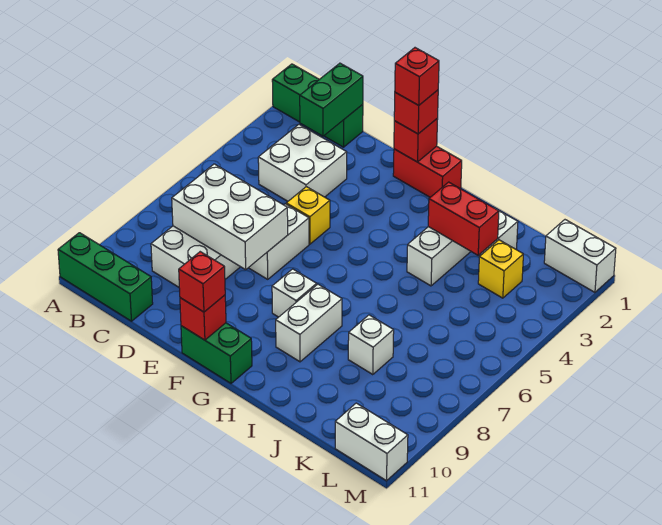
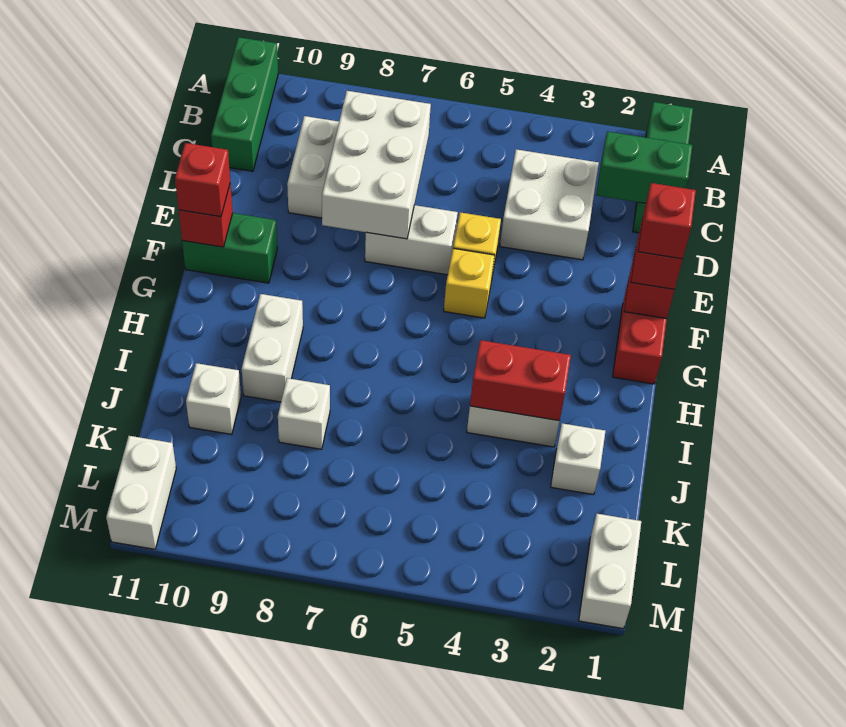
green 1x2 brick [181,323,252,383] -> green 1x2 brick turned to [182,213,277,283]
white 1x1 brick [272,269,317,317] -> white 1x1 brick moved to [186,363,241,434]
white 1x2 brick [276,284,342,362] -> white 1x2 brick turned to [242,294,303,402]
red 1x2 brick [428,182,499,255] -> red 1x2 brick turned to [470,340,571,421]
yellow 1x1 brick [478,240,523,298] -> yellow 1x1 brick moved to [444,248,495,318]

